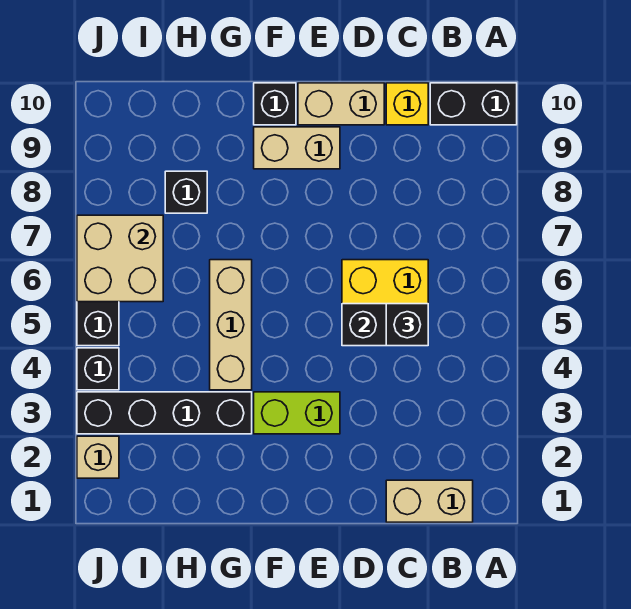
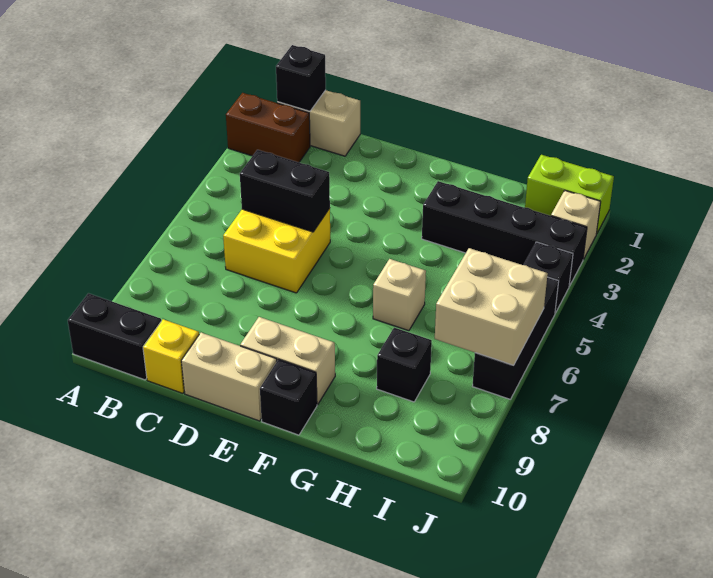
none -> brown 1x2 brick [226,93,310,162]
black 1x1 brick [386,304,428,346] -> black 1x1 brick moved to [276,45,326,111]
lime 1x2 brick [254,392,340,434] -> lime 1x2 brick moved to [525,155,614,234]
tan 1x3 brick [210,260,252,390] -> tan 1x1 brick [373,259,426,331]

